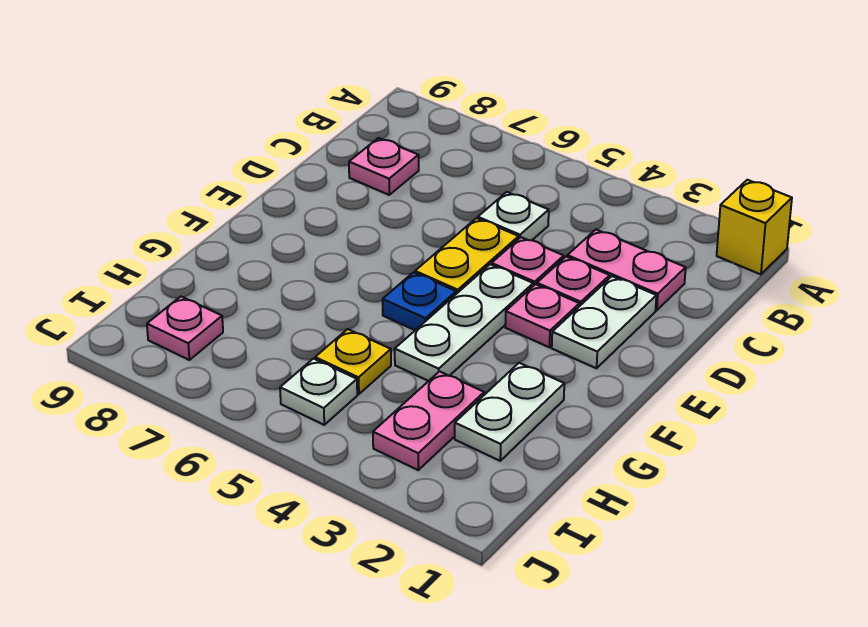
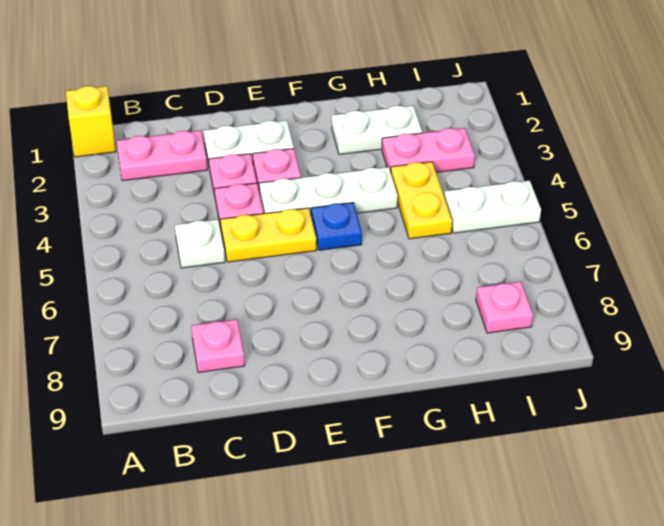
pink 1x2 plate [567,230,686,310] -> pink 1x2 plate turned to [117,131,207,181]
yellow 1x1 plate [315,329,391,394] -> yellow 1x2 plate [391,162,452,239]
white 1x1 plate [280,359,357,425] -> white 1x2 plate [444,180,541,233]

